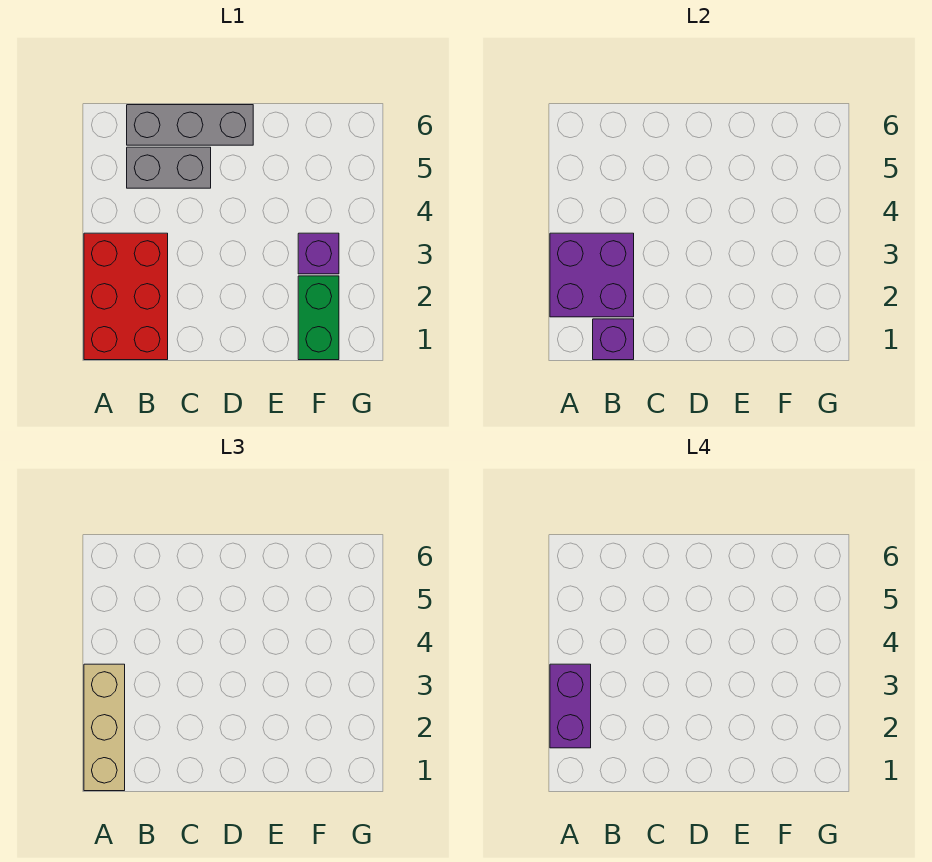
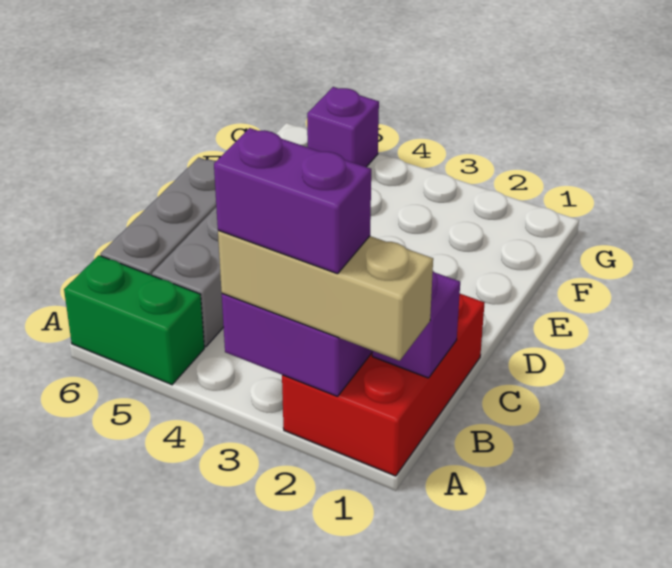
red 2x3 brick [84,233,168,360] -> red 2x3 brick turned to [282,294,485,476]
green 1x2 brick [298,276,339,360] -> green 1x2 brick moved to [64,255,204,385]
purple 1x1 brick [298,233,339,274] -> purple 1x1 brick moved to [307,87,379,167]

